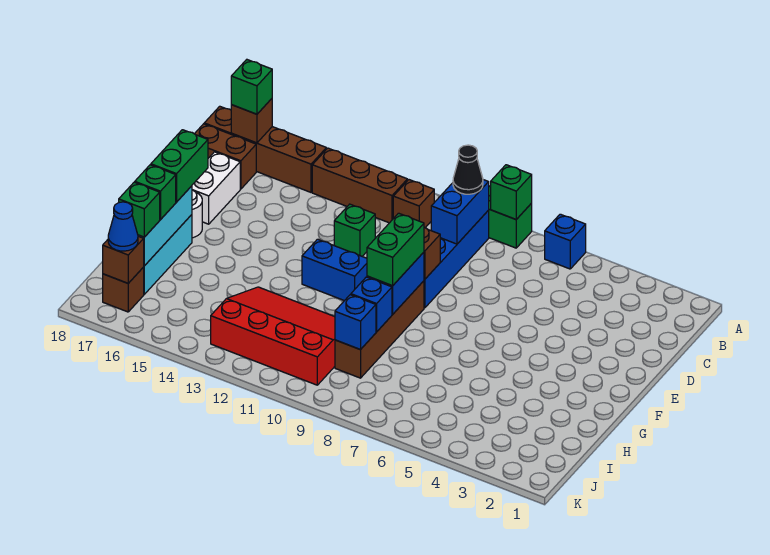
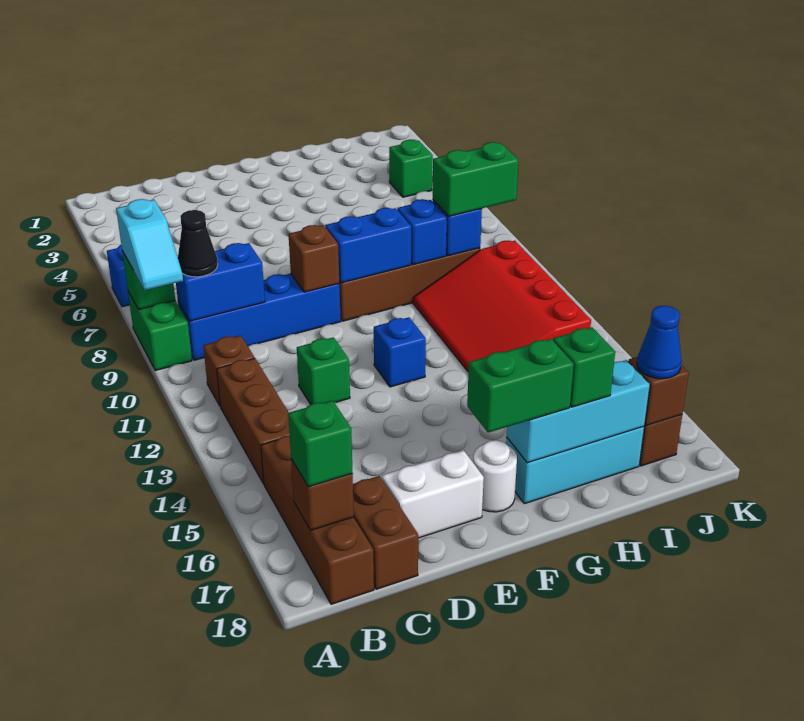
none -> cyan 1x2 slope [116,199,183,290]
green 1x2 brick [367,213,424,286] -> green 1x2 brick moved to [432,142,518,216]
blue 1x2 brick [302,239,367,301] -> blue 1x1 brick [374,317,426,387]
green 1x1 brick [119,182,160,237] -> green 1x1 brick moved to [389,140,433,197]

